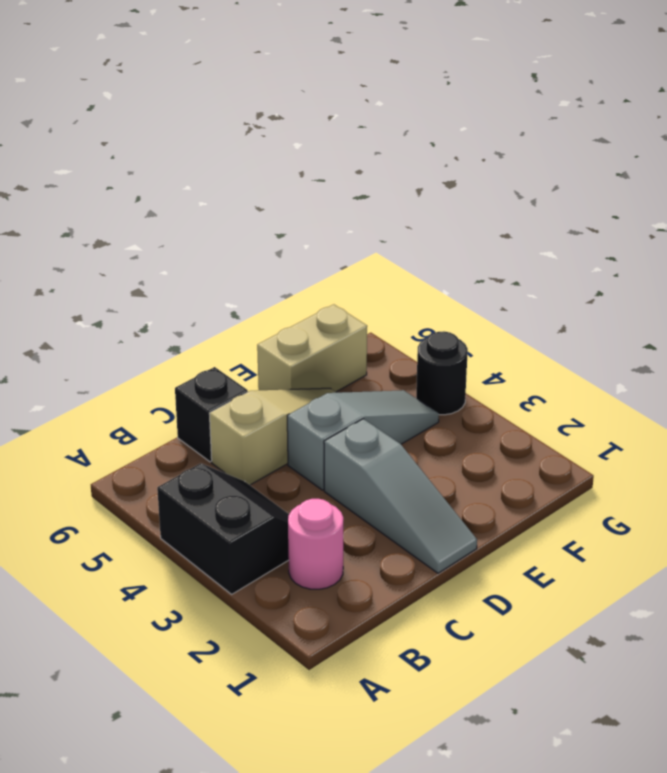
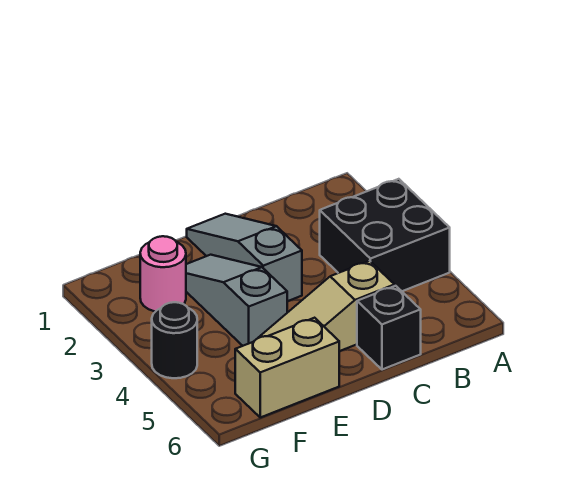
black 2x2 slope [157,463,289,594] -> black 2x2 brick [320,179,450,291]
pink 1x1 round brick [288,499,343,589] -> pink 1x1 round brick moved to [140,236,186,312]
grey 1x3 slope [287,390,439,490] -> grey 1x3 slope turned to [186,255,288,346]

